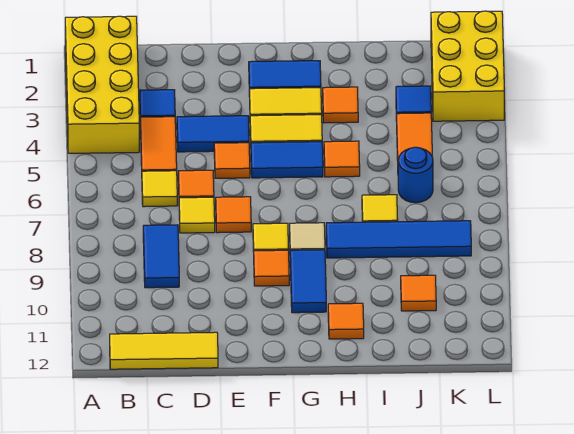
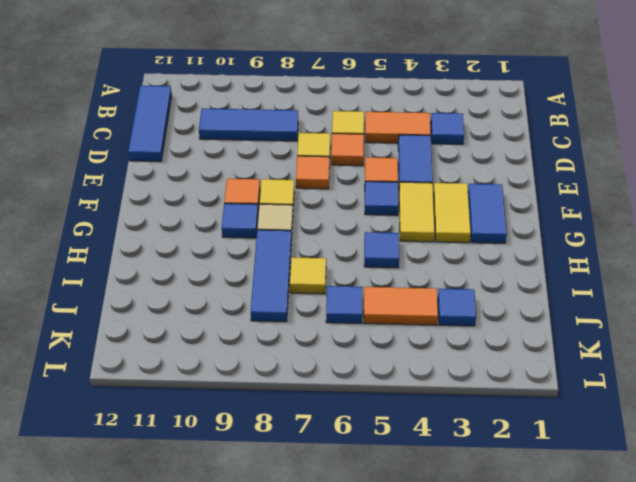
yellow 2x4 brick [65,16,139,153] -> none
yellow 1x3 tile [110,332,218,369] -> blue 1x3 tile [128,86,172,162]
blue 1x2 tile [143,225,179,288] -> blue 1x3 tile [199,108,298,141]
blue 1x2 tile [251,142,323,178] -> blue 1x1 tile [365,182,398,215]
blue 1x2 tile [290,250,326,313] -> blue 1x1 tile [222,203,258,238]
orange 1x1 tile [323,87,358,123] -> none
orange 1x1 tile [324,141,360,177] -> blue 1x1 tile [364,232,399,268]
blue 1x4 tile [326,221,471,258] -> blue 1x3 tile [251,230,292,322]
orange 1x1 tile [328,303,364,339] -> none
blue 1x1 round brick [398,147,433,203] -> blue 1x1 tile [326,286,363,324]
orange 1x1 tile [401,275,436,311] -> none
yellow 2x3 brick [431,11,504,121] -> none

